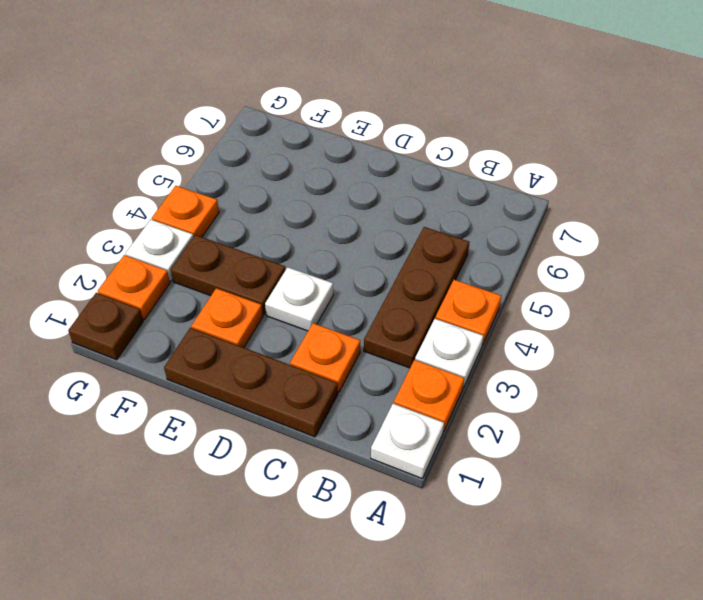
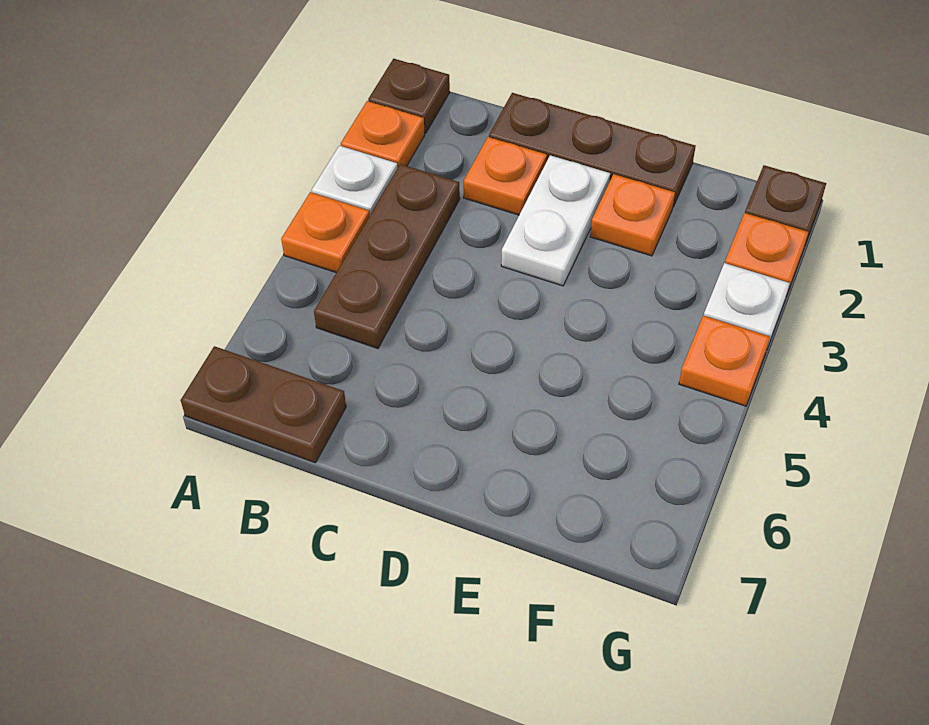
white 1x1 plate [371,403,444,478] -> brown 1x1 plate [368,59,450,133]
white 1x1 plate [265,267,333,331] -> white 1x2 plate [501,155,610,286]
brown 1x2 plate [171,235,285,315] -> brown 1x2 plate moved to [181,346,346,463]

